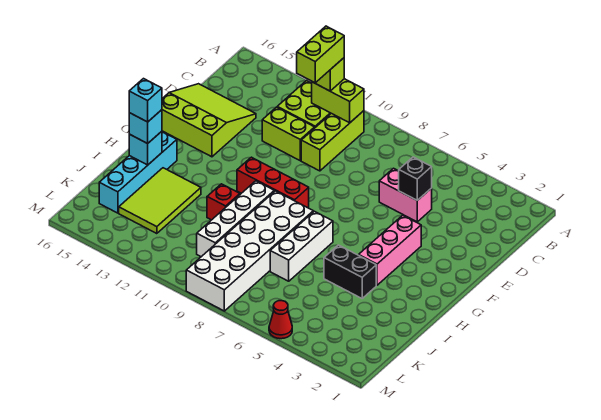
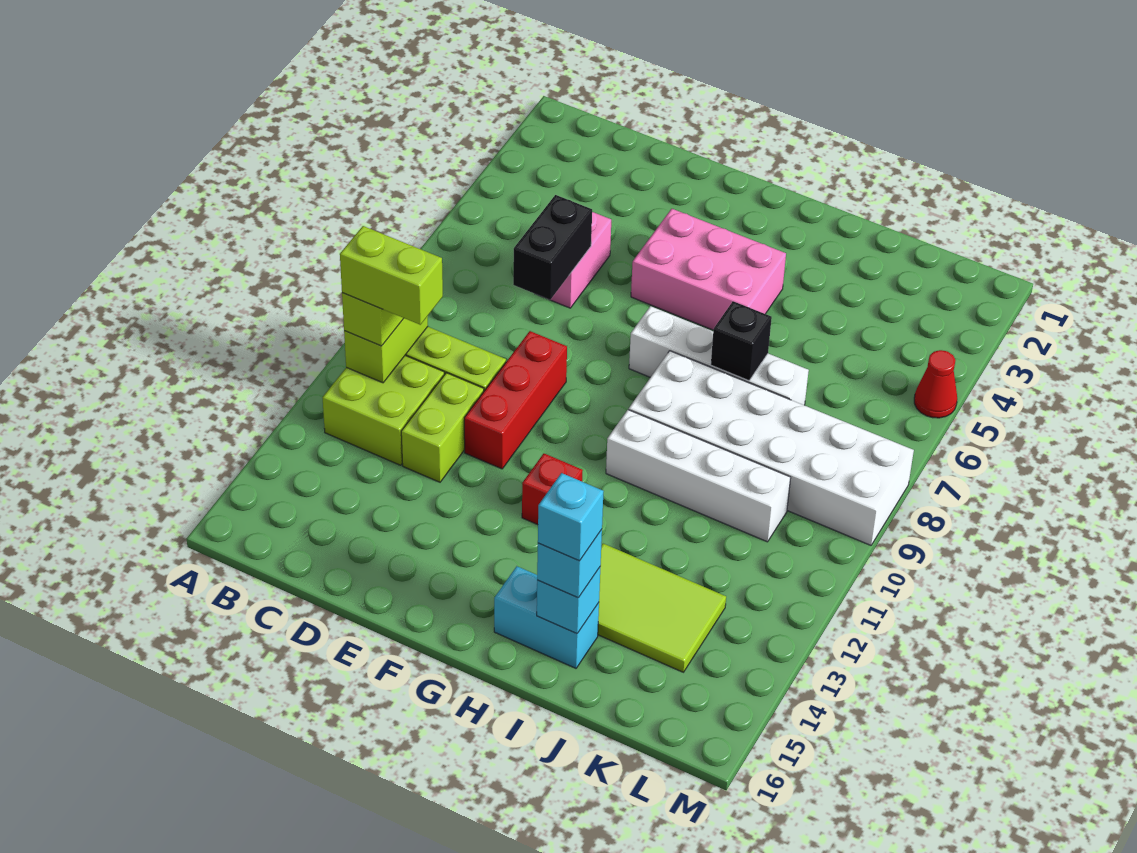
black 1x1 brick [399,157,432,200] -> black 1x1 brick moved to [711,301,772,381]
lime 3x3 slope [162,84,256,157] -> none
pink 1x3 brick [359,215,421,285] -> pink 2x3 brick [631,209,786,330]
red 1x3 brick [237,157,309,208] -> red 1x3 brick moved to [464,331,567,469]
white 1x3 brick [270,211,333,281] -> white 1x4 brick [629,306,809,405]
cyan 1x4 brick [99,132,177,213] -> cyan 1x2 brick [494,566,599,668]
black 1x2 brick [324,245,376,298] -> black 1x2 brick moved to [513,195,592,300]
red 1x1 brick [207,184,240,220] -> red 1x1 brick moved to [522,454,583,525]

